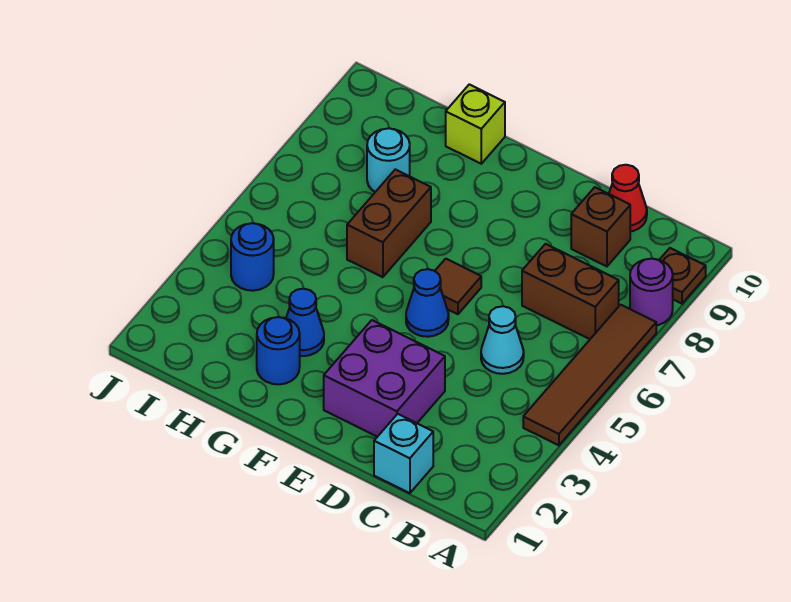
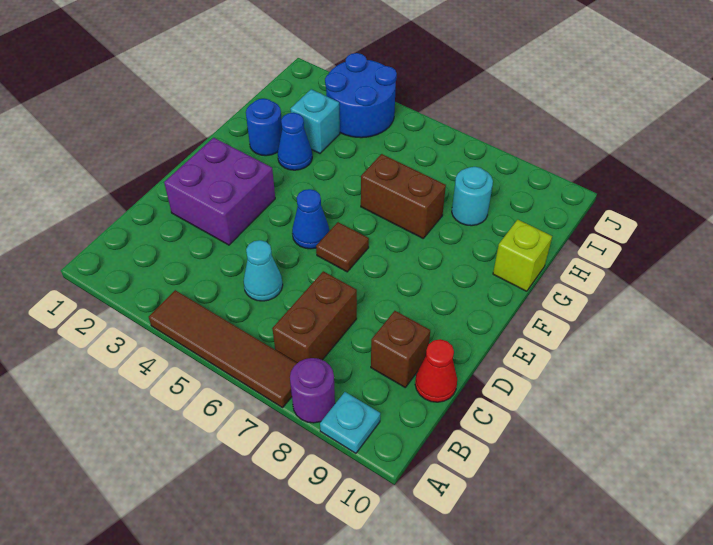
brown 1x1 plate [660,248,706,304] -> cyan 1x1 plate [320,392,380,453]
cyan 1x1 brick [374,414,433,493] -> cyan 1x1 brick moved to [290,89,340,153]
blue 1x1 round brick [231,223,274,291] -> blue 2x2 round brick [325,53,397,138]

